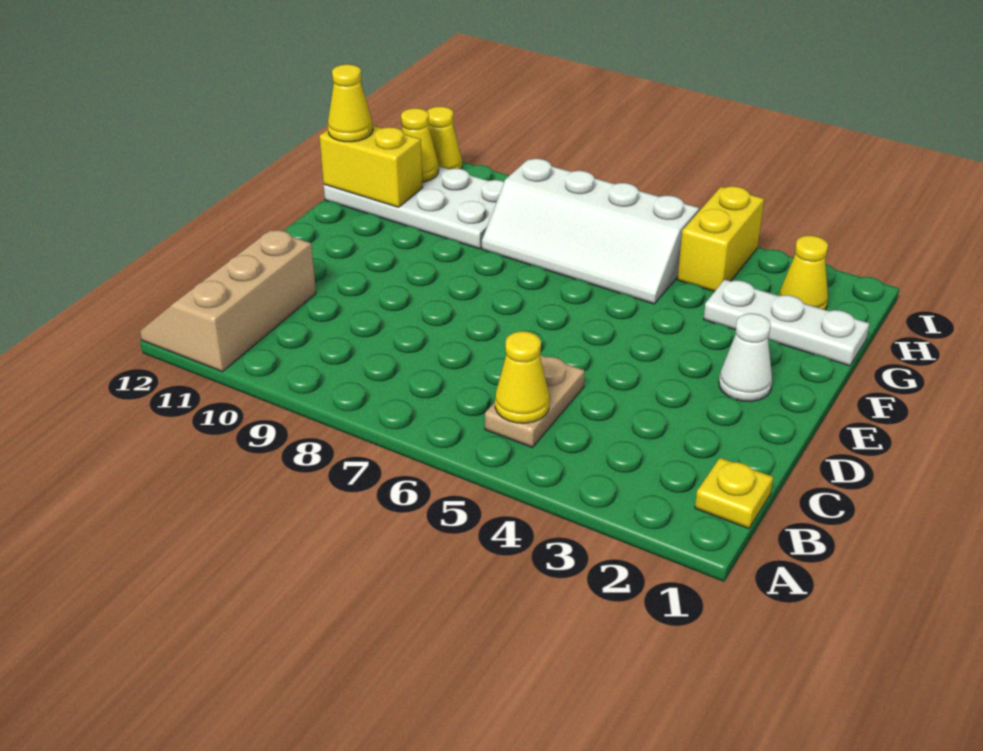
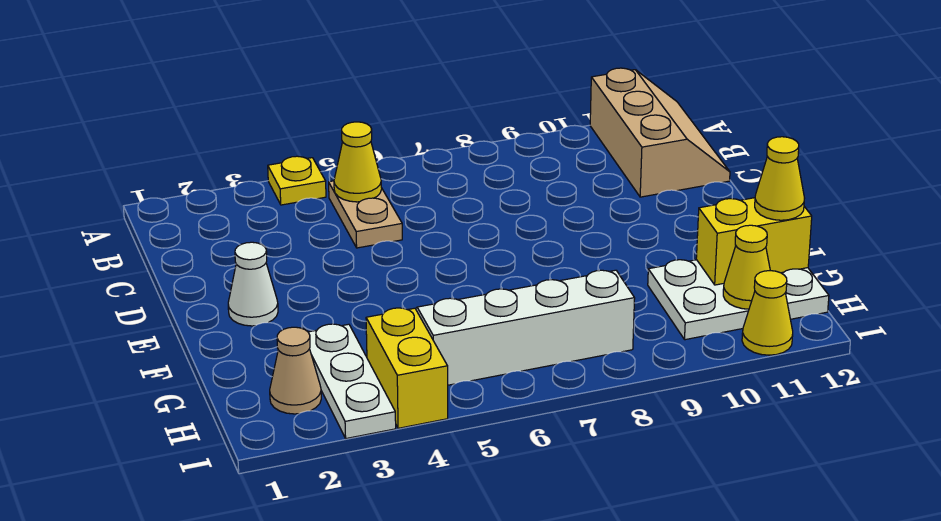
yellow 1x1 plate [695,458,773,529] -> yellow 1x1 plate moved to [268,156,326,205]
white 1x3 plate [704,279,870,366] -> white 1x3 plate turned to [308,324,396,439]
white 2x4 plate [324,166,504,249] -> white 2x3 plate [648,260,829,340]
yellow 1x1 cone [779,236,828,310] -> tan 1x1 cone [270,327,321,414]

